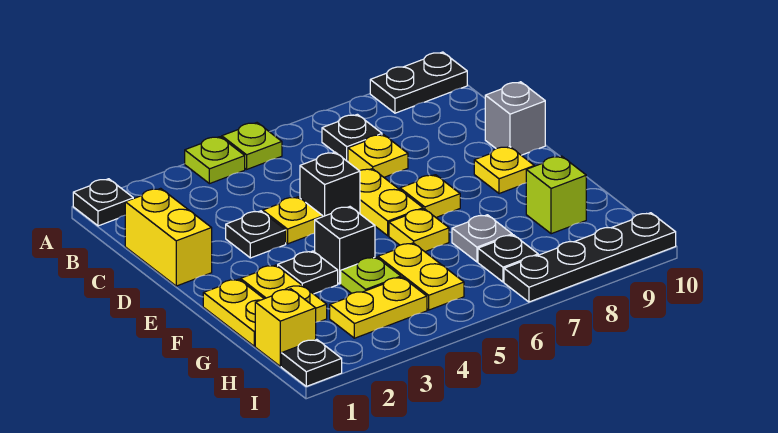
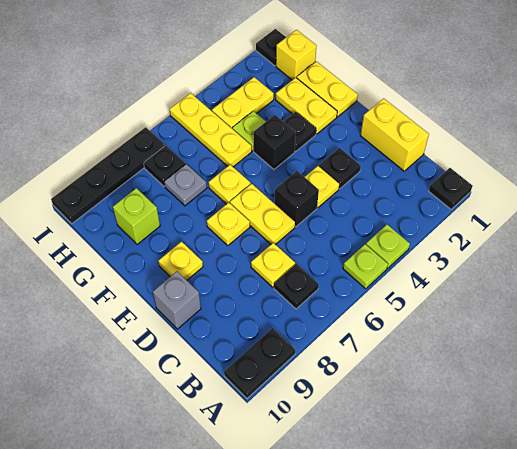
yellow 1x2 plate [378,243,464,310] -> yellow 1x3 plate [170,93,252,167]

